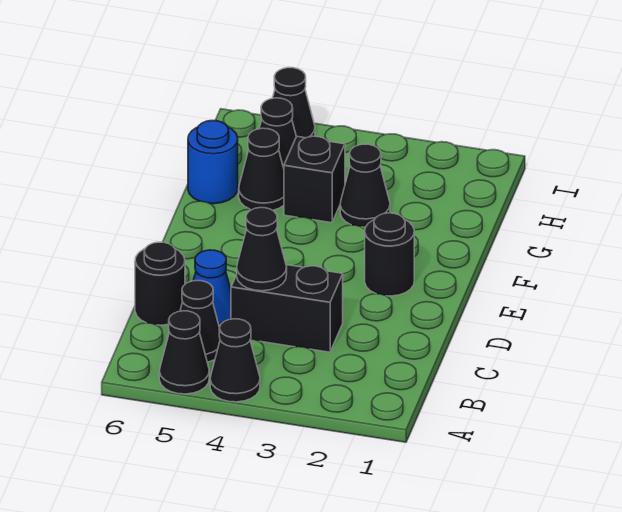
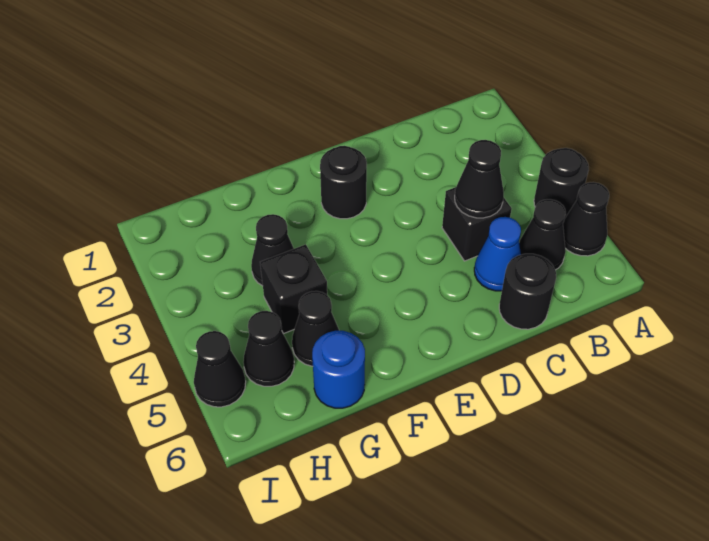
black 1x1 cone [210,319,260,402] -> black 1x1 round brick [534,148,589,218]
black 1x2 brick [231,265,343,352] -> black 1x1 brick [442,187,512,261]

